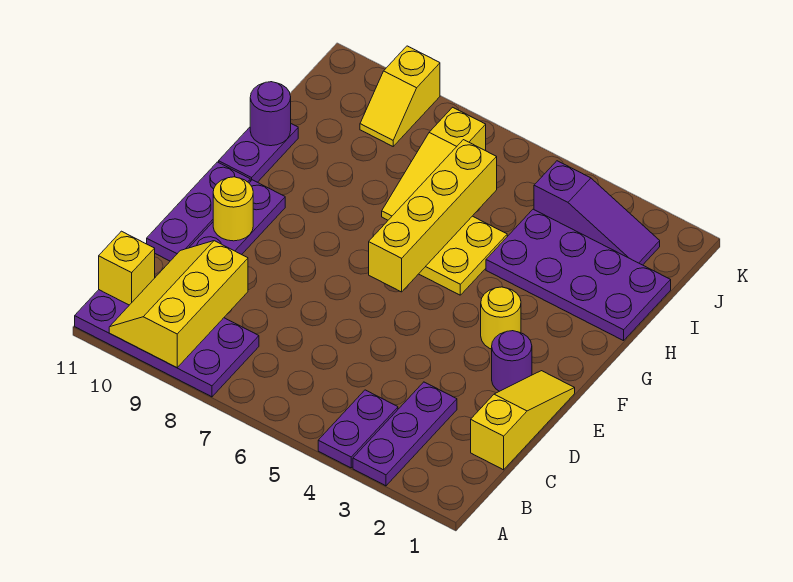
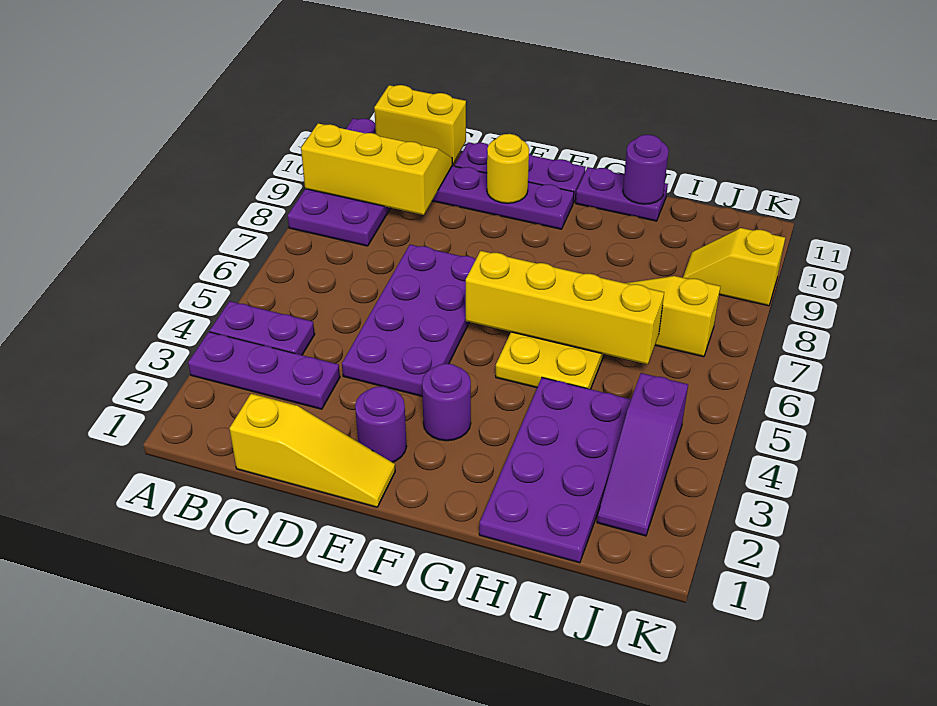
yellow 1x1 brick [99,231,155,305] -> yellow 1x2 brick [374,85,466,164]
none -> purple 2x4 plate [342,245,476,397]
yellow 1x1 round brick [481,287,521,349] -> purple 1x1 round brick [422,364,471,441]

